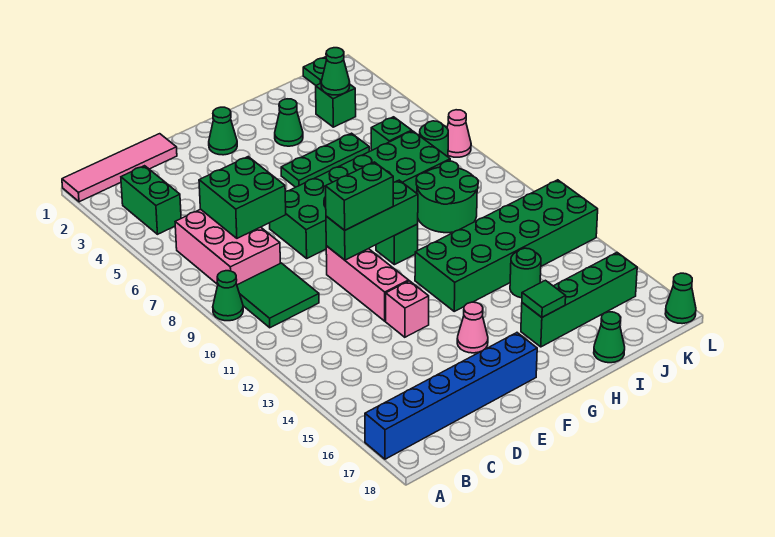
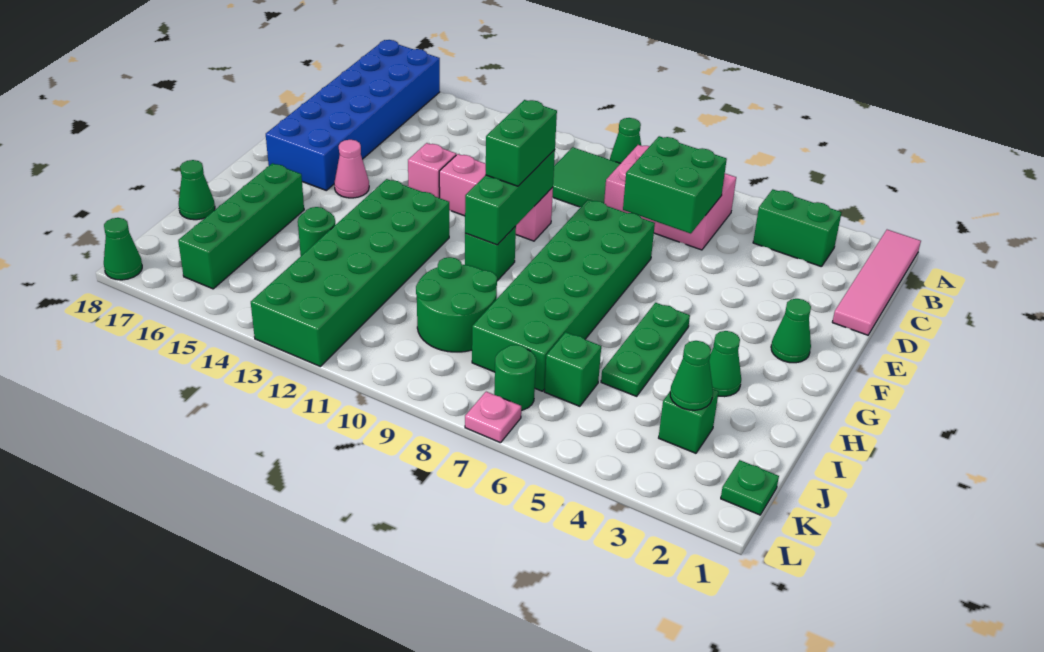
blue 1x6 brick [365,333,537,459] -> blue 2x6 brick [266,40,440,190]
green 1x1 tile [522,280,566,317] -> none
pink 1x1 cone [447,110,471,157] -> pink 1x1 plate [465,392,521,443]

